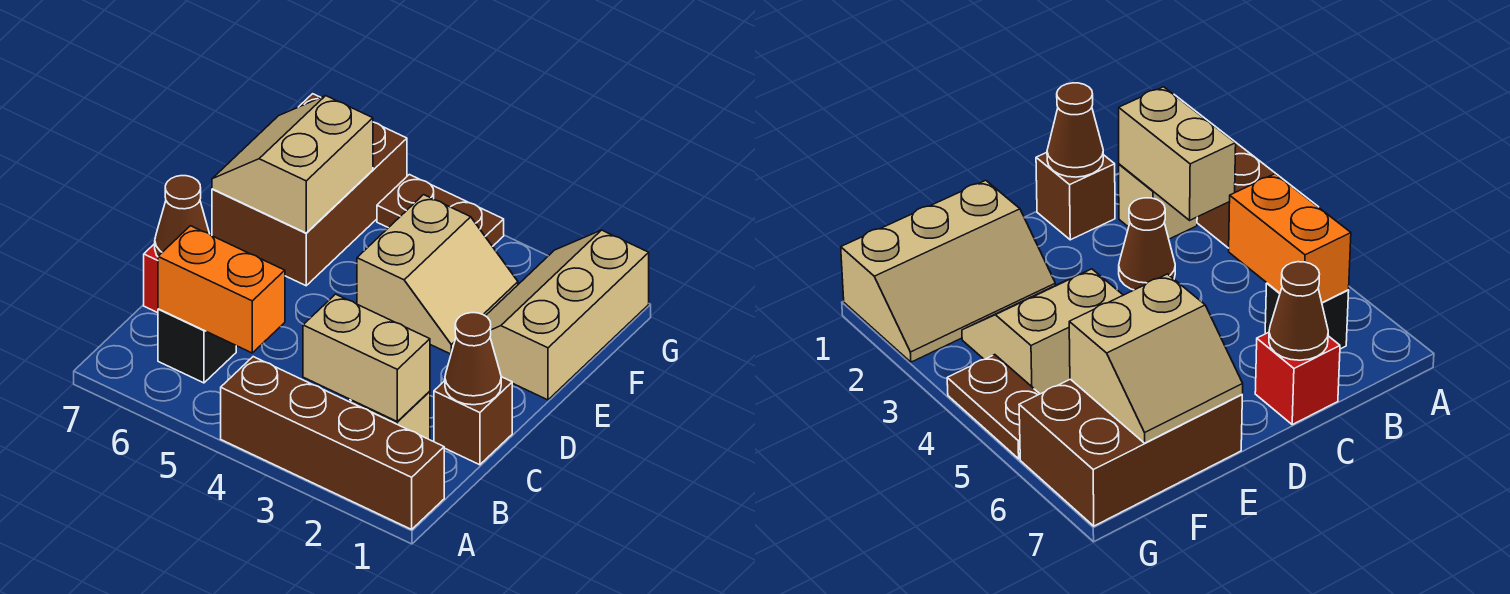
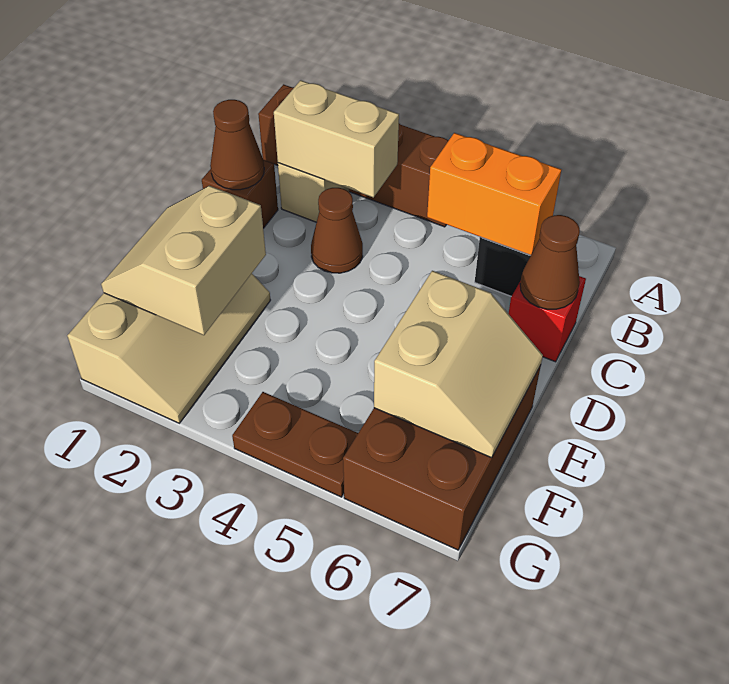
tan 2x2 slope [357,195,518,354] -> tan 2x2 slope moved to [101,186,266,335]

